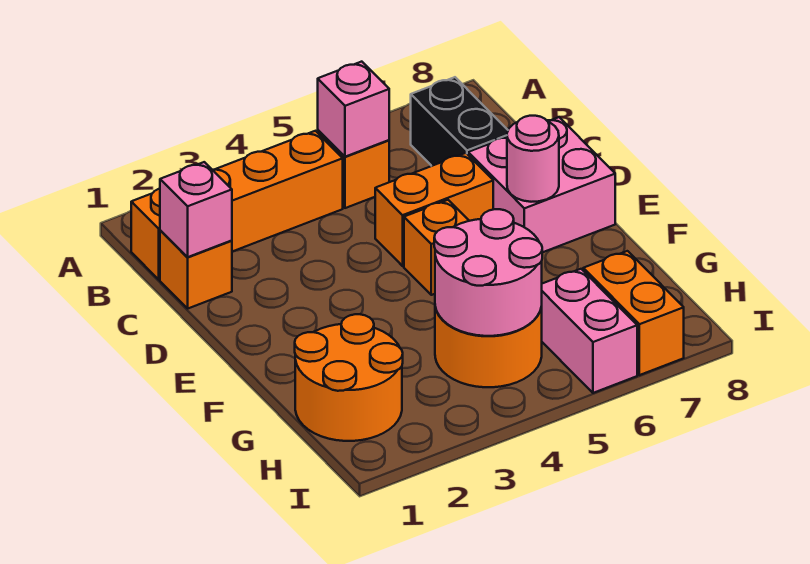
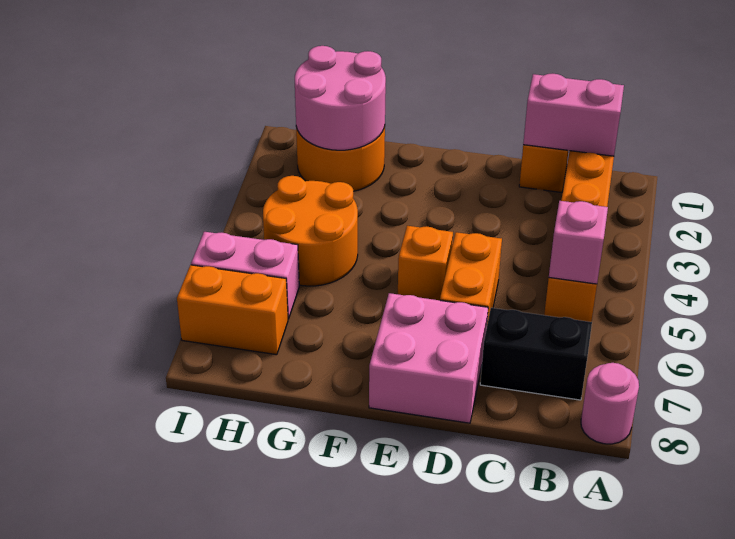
pink 1x1 brick [160,162,232,257] -> pink 1x2 brick [523,74,624,156]
pink 1x1 round brick [507,116,559,202] -> pink 1x1 round brick moved to [581,363,639,444]
pink 2x2 round brick [434,209,542,336] -> pink 2x2 round brick moved to [295,46,386,150]

